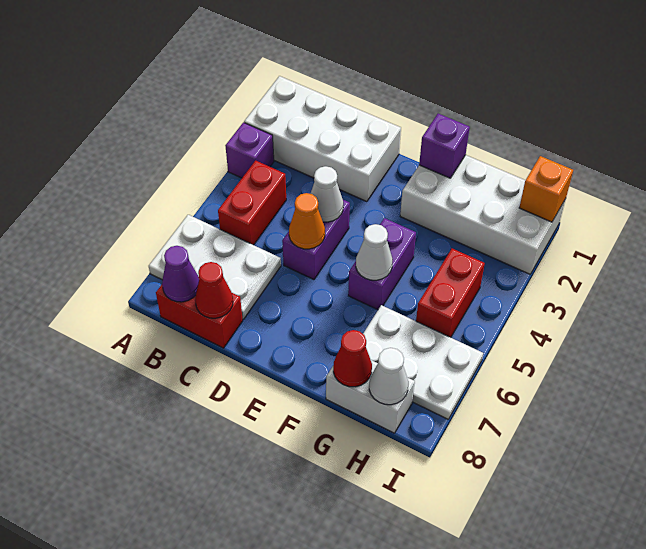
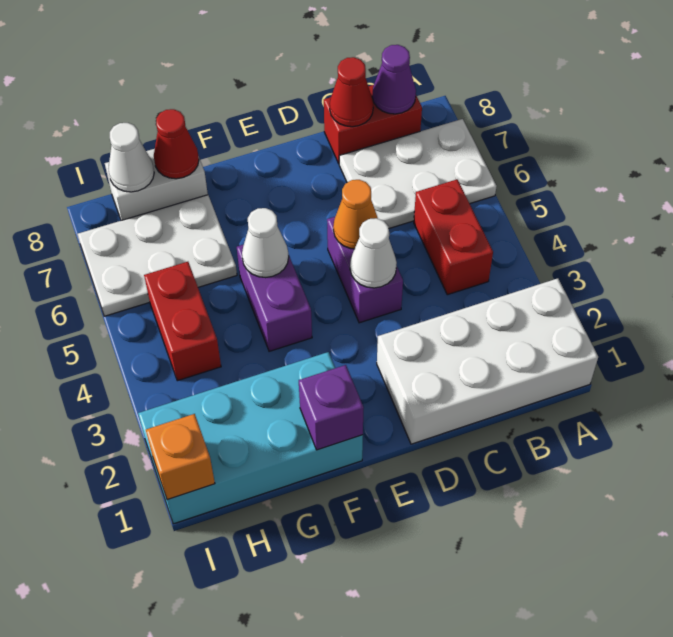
purple 1x1 brick [225,122,274,178] -> none
white 2x4 brick [400,155,566,274] -> cyan 2x4 brick [138,352,363,524]

